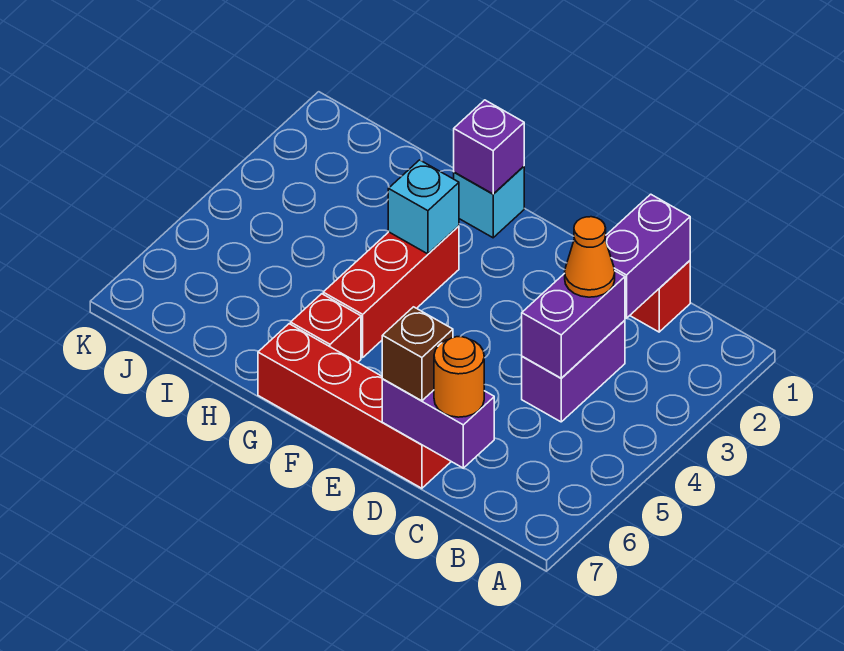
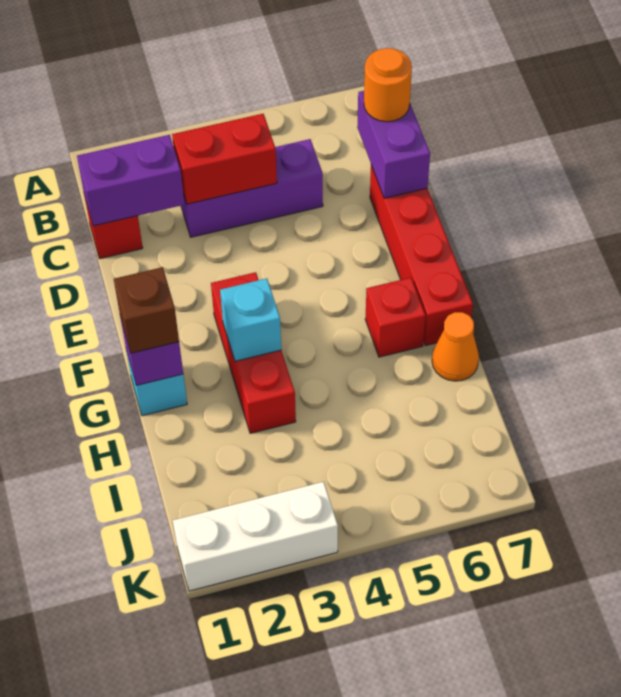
purple 1x2 brick [522,320,625,422] -> purple 1x3 brick [181,139,323,237]
purple 1x2 brick [522,271,625,378] -> red 1x2 brick [172,114,277,204]
orange 1x1 cone [565,217,615,297] -> orange 1x1 cone moved to [432,312,479,381]
brown 1x1 brick [382,307,453,401] -> brown 1x1 brick moved to [114,267,179,353]
red 1x3 brick [323,226,459,358] -> red 1x3 brick turned to [211,272,296,433]
none -> white 1x3 brick [173,482,338,591]

